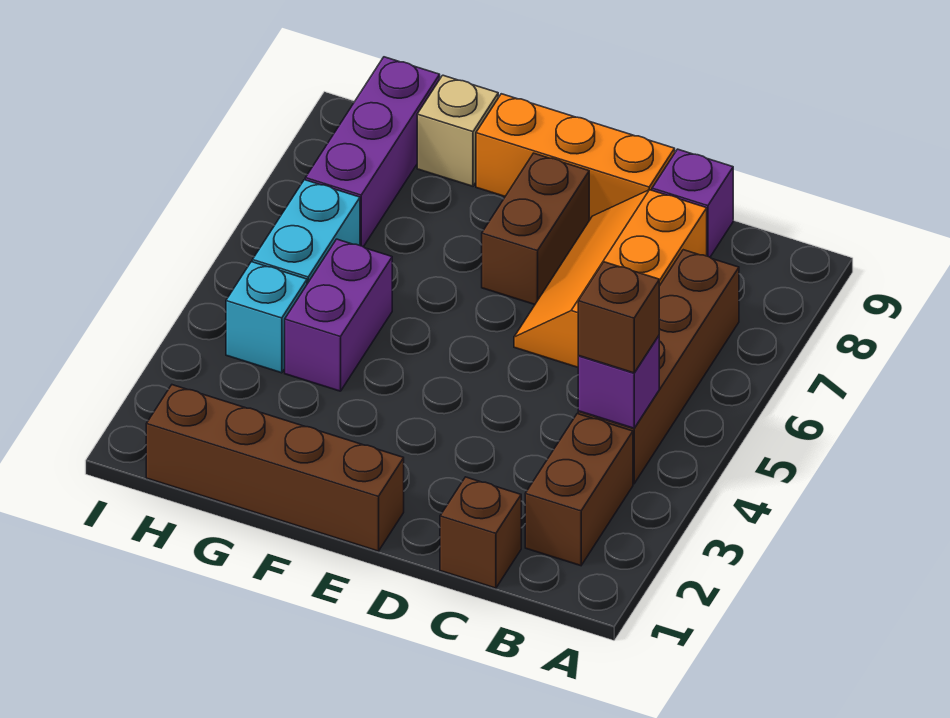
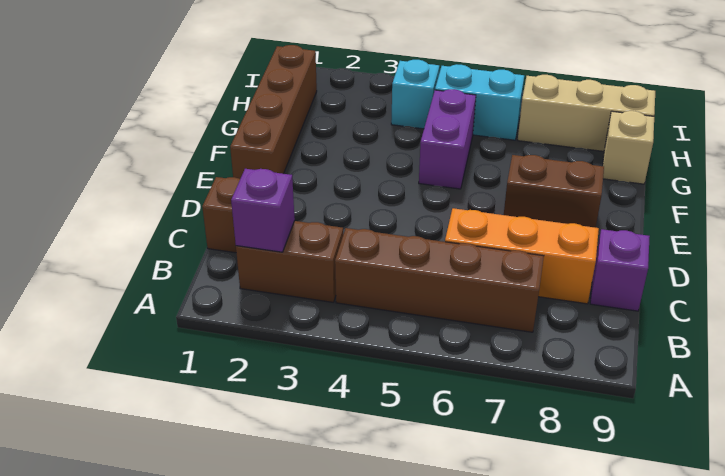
purple 1x1 brick [578,336,659,428] -> purple 1x1 brick moved to [231,169,295,252]
brown 1x1 brick [578,262,659,373] -> none
orange 1x3 brick [476,94,675,220] -> none
purple 1x2 brick [285,239,392,391] -> purple 1x2 brick turned to [419,89,476,189]
purple 1x3 brick [305,57,440,247] -> tan 1x3 brick [518,75,655,151]

